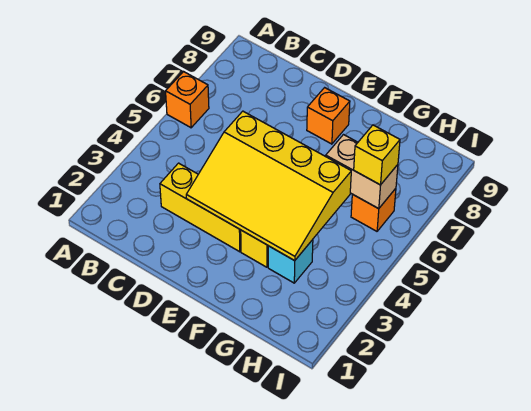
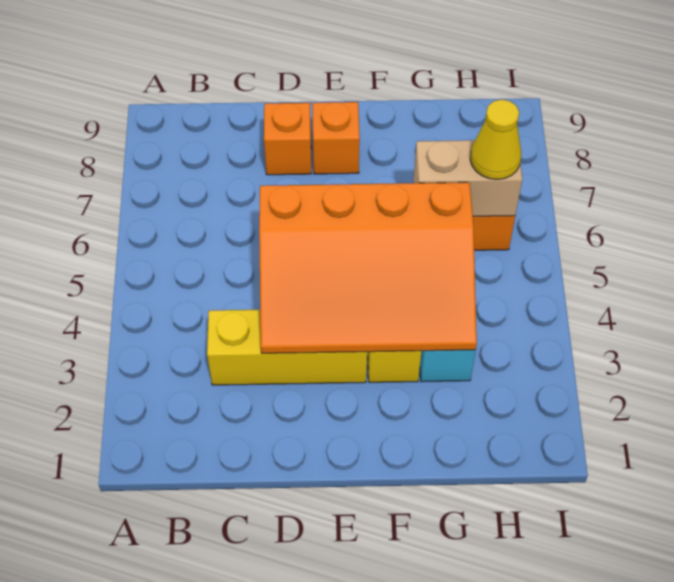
orange 1x1 brick [166,72,209,128] -> orange 1x1 brick moved to [264,103,311,175]
yellow 3x4 slope [186,111,351,261] -> orange 3x4 slope [259,182,477,353]
yellow 1x1 brick [354,125,400,185] -> yellow 1x1 cone [470,99,521,179]

